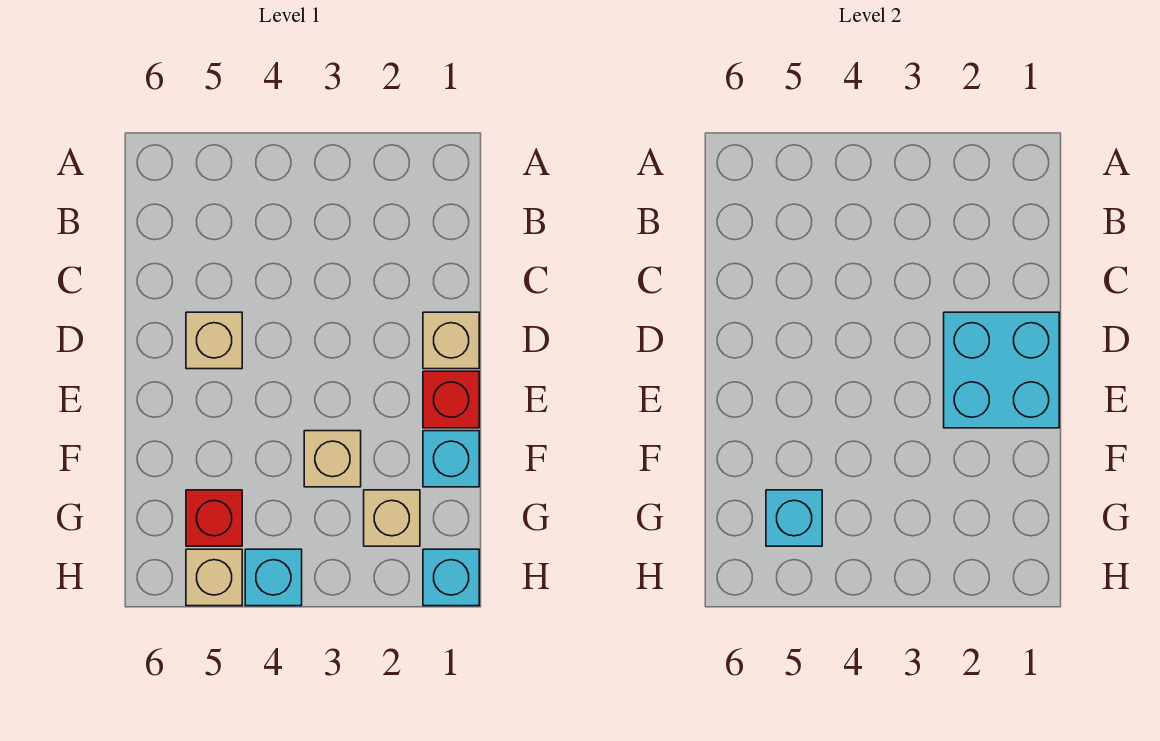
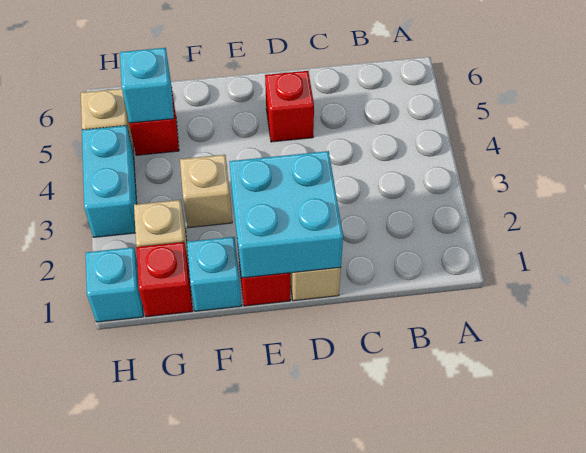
tan 1x1 brick [186,312,242,369] -> red 1x1 brick [265,71,314,142]
none -> red 1x1 brick [136,242,192,317]
cyan 1x1 brick [245,549,302,606] -> cyan 1x2 brick [82,126,137,237]

